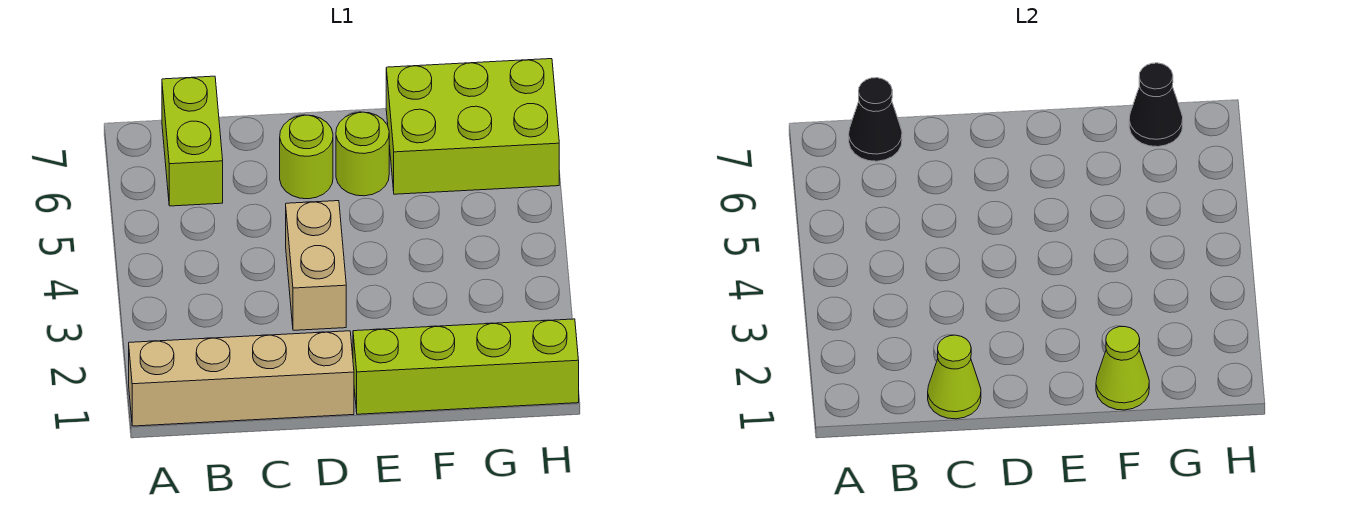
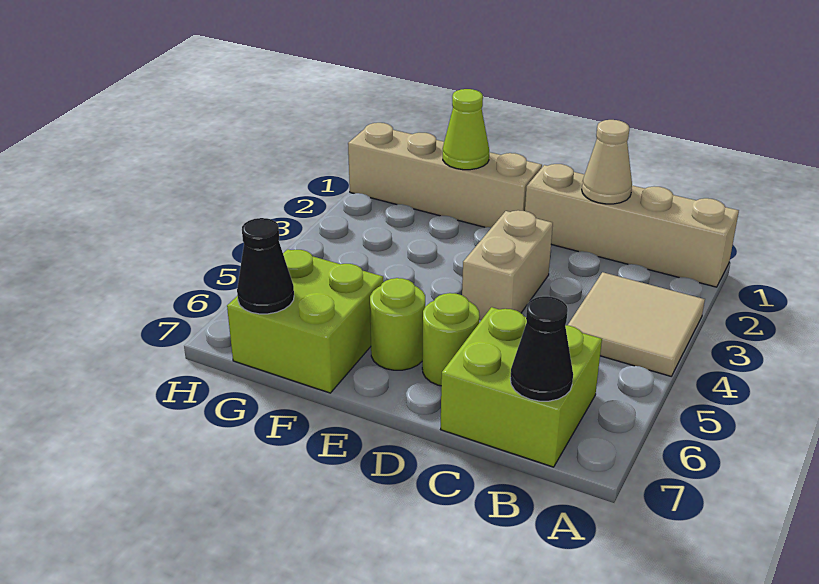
none -> tan 2x2 tile [568,272,705,376]
lime 1x2 brick [162,76,223,206] -> lime 2x2 brick [441,307,602,467]
lime 1x1 cone [928,335,981,419] -> tan 1x1 cone [582,120,632,204]
lime 1x4 brick [353,319,579,414] -> tan 1x4 brick [348,123,542,227]
lime 2x3 brick [386,59,559,194] -> lime 2x2 brick [227,249,384,393]

